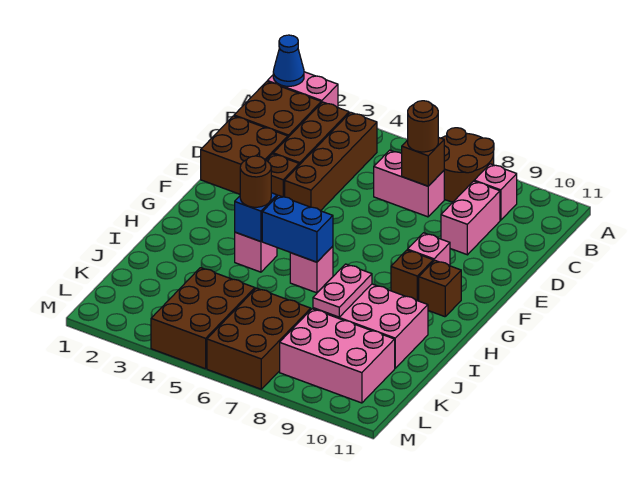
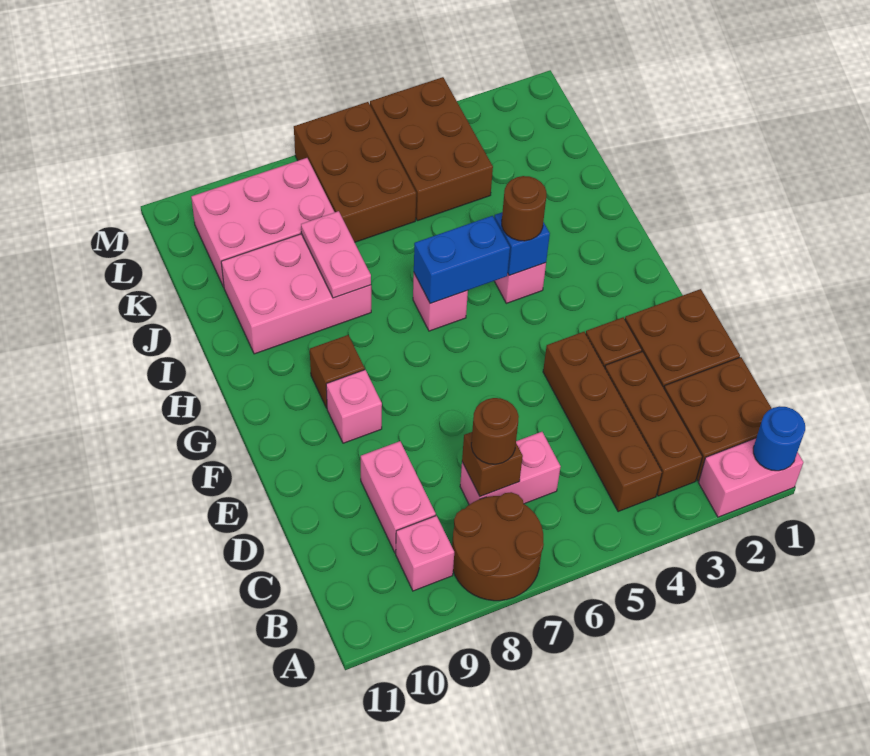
blue 1x1 cone [273,35,304,86] -> blue 1x1 round brick [753,406,805,471]
brown 1x1 brick [419,260,461,317] -> none

